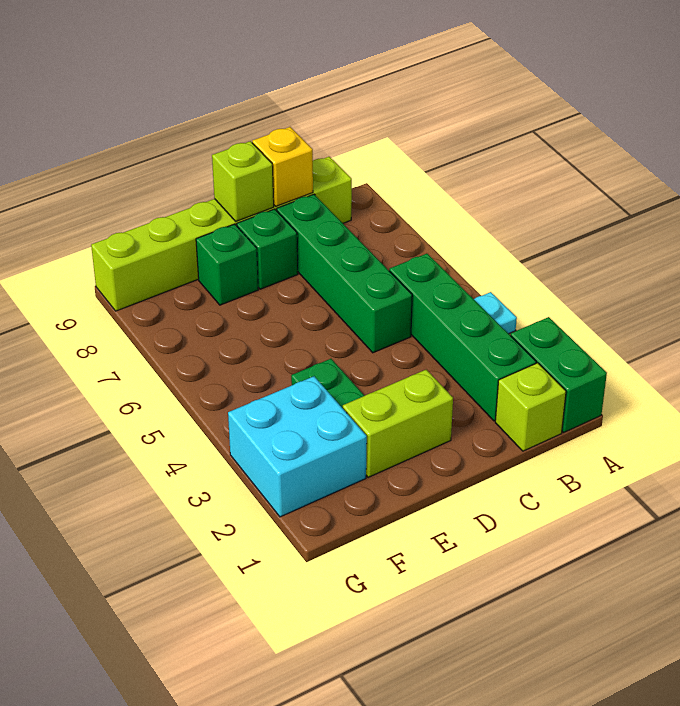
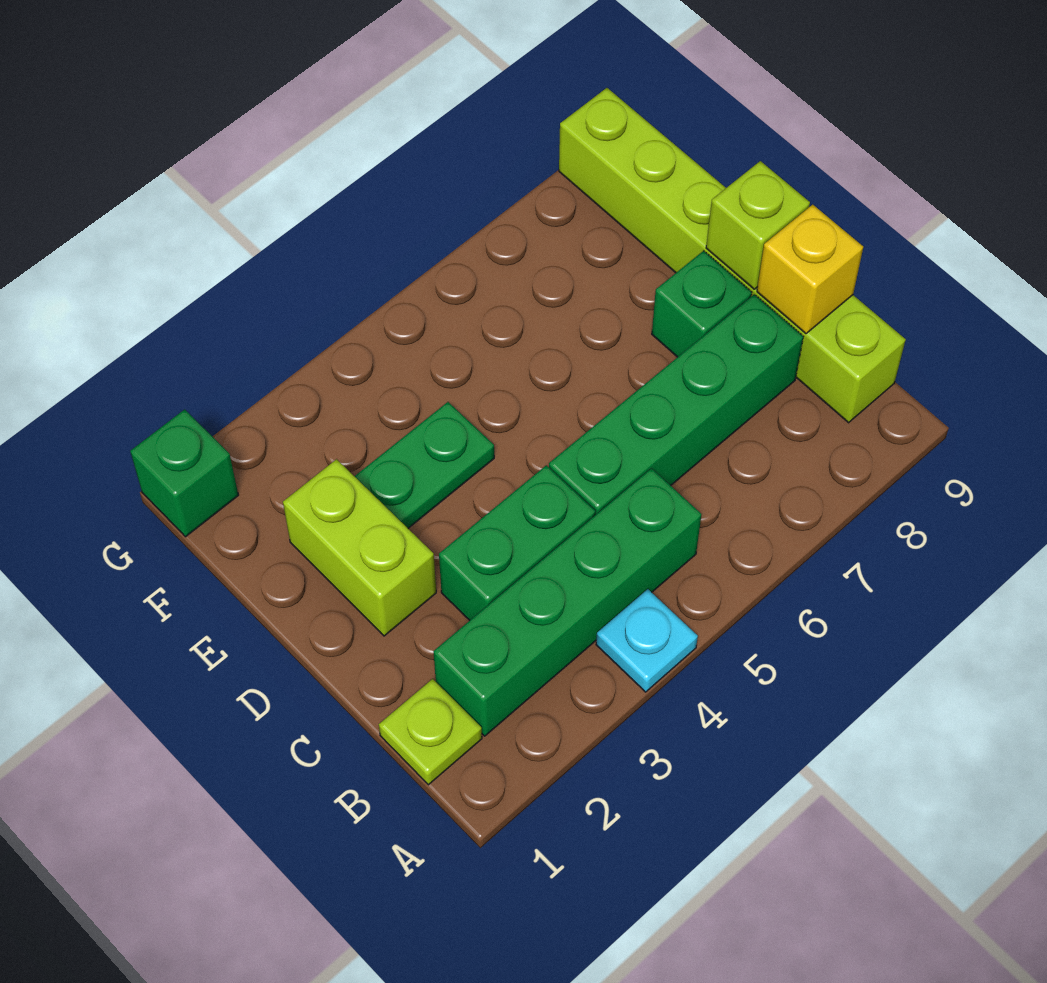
green 1x2 brick [511,317,607,433] -> green 1x2 brick moved to [439,465,595,620]
lime 1x1 brick [495,363,566,451] -> lime 1x1 plate [379,679,482,785]
green 1x1 brick [196,224,258,305] -> green 1x1 brick moved to [130,409,238,537]
cyan 2x2 brick [228,376,367,517] -> none

